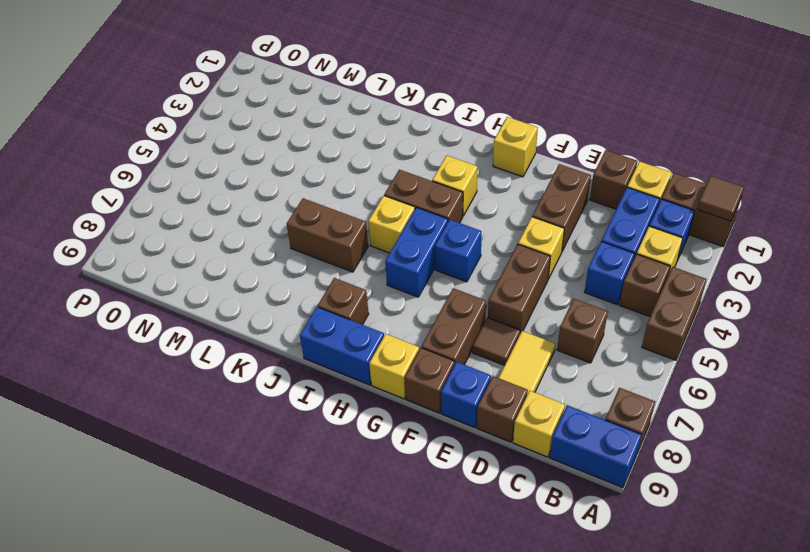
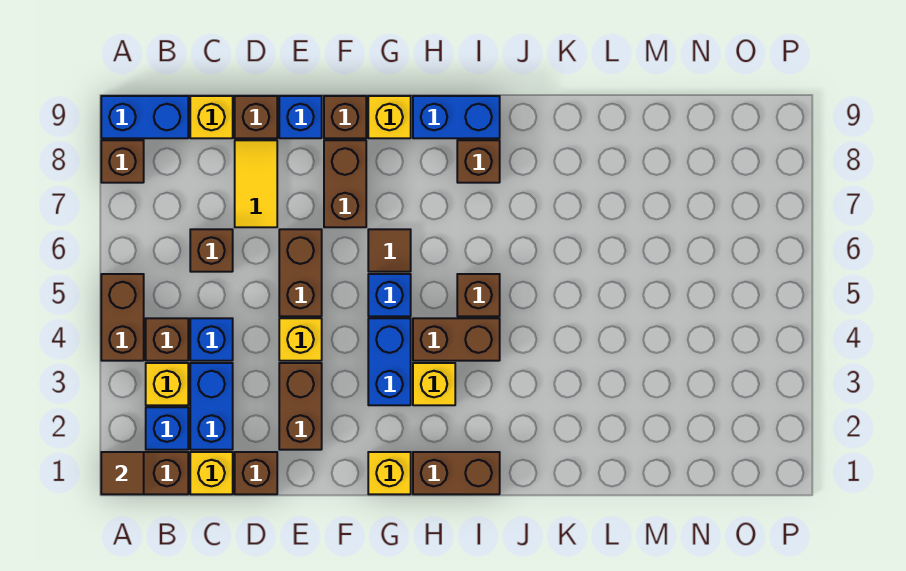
brown 1x1 tile [473,318,520,365] -> brown 1x1 tile moved to [368,229,411,272]
blue 1x2 brick [385,207,448,297] -> blue 1x2 brick moved to [368,318,411,405]
yellow 1x1 brick [368,196,415,253] -> brown 1x1 brick [457,274,500,316]
brown 1x2 brick [287,198,368,272] -> brown 1x2 brick moved to [413,452,500,494]

